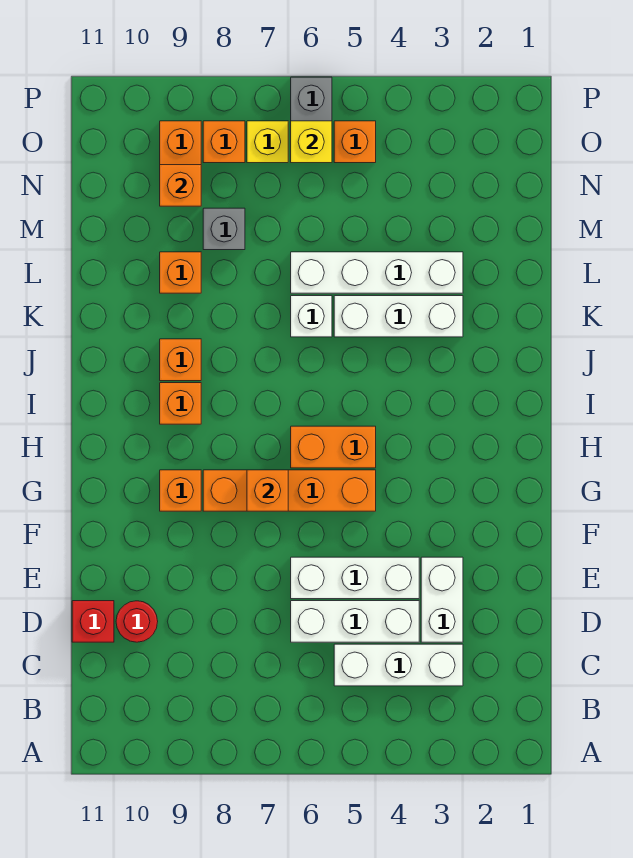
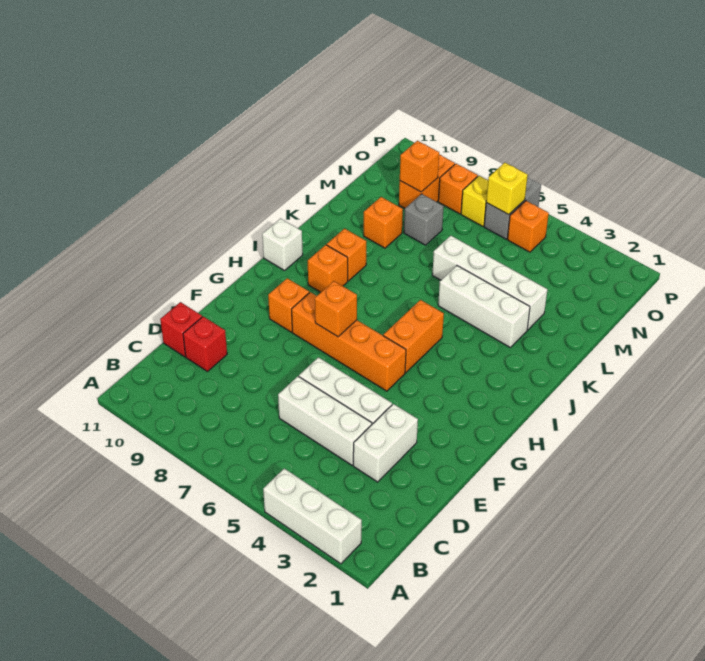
white 1x3 brick [334,644,463,686] -> white 1x3 brick moved to [263,469,362,564]
red 1x1 round brick [116,601,158,642] -> red 1x1 brick [183,316,227,372]
orange 1x2 brick [291,426,376,468] -> orange 1x2 brick turned to [383,300,444,373]
white 1x1 brick [291,296,332,337] -> white 1x1 brick moved to [262,218,303,271]

